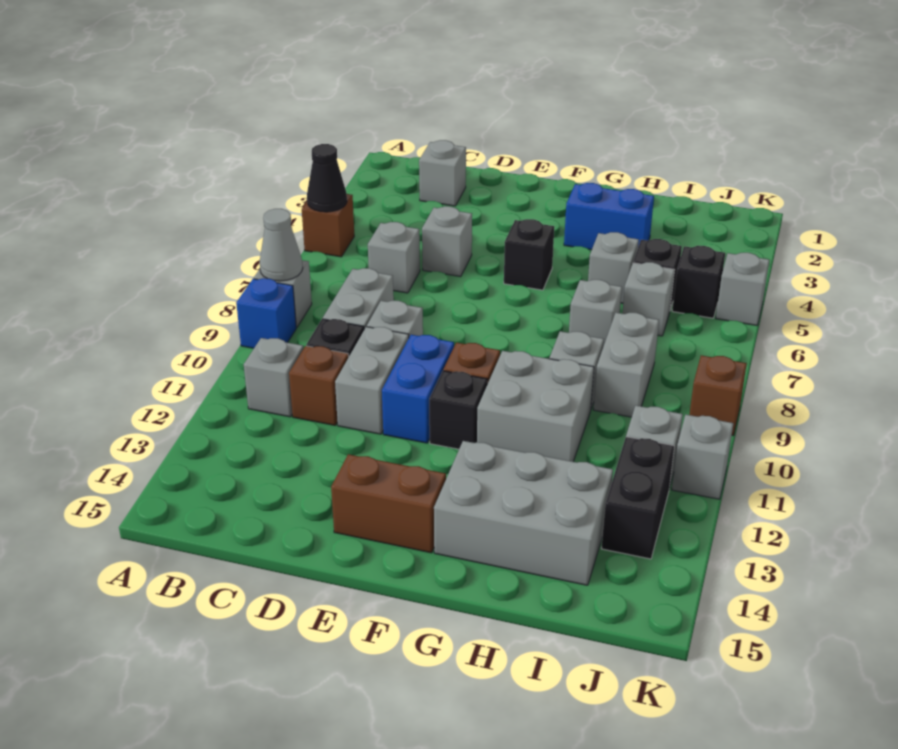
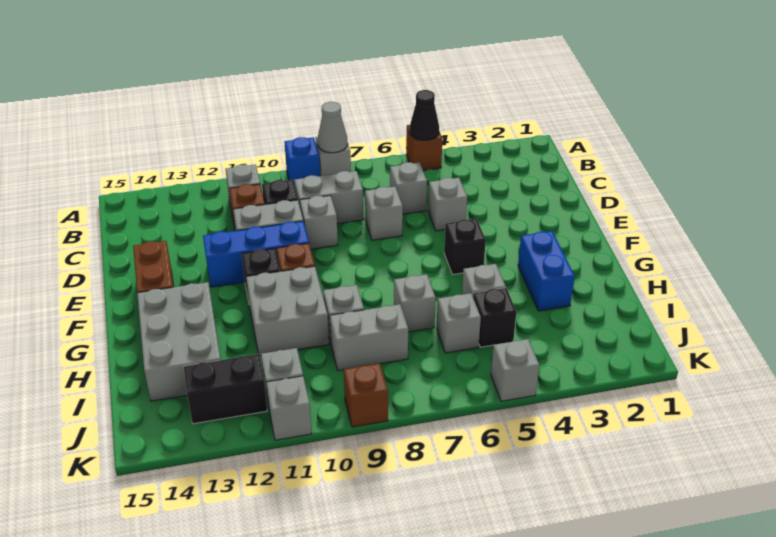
grey 1x1 brick [419,140,466,206] -> grey 1x1 brick moved to [365,187,403,240]
blue 1x2 brick [382,335,454,443] -> blue 1x3 brick [203,221,309,287]
black 1x1 brick [672,246,725,318] -> none

